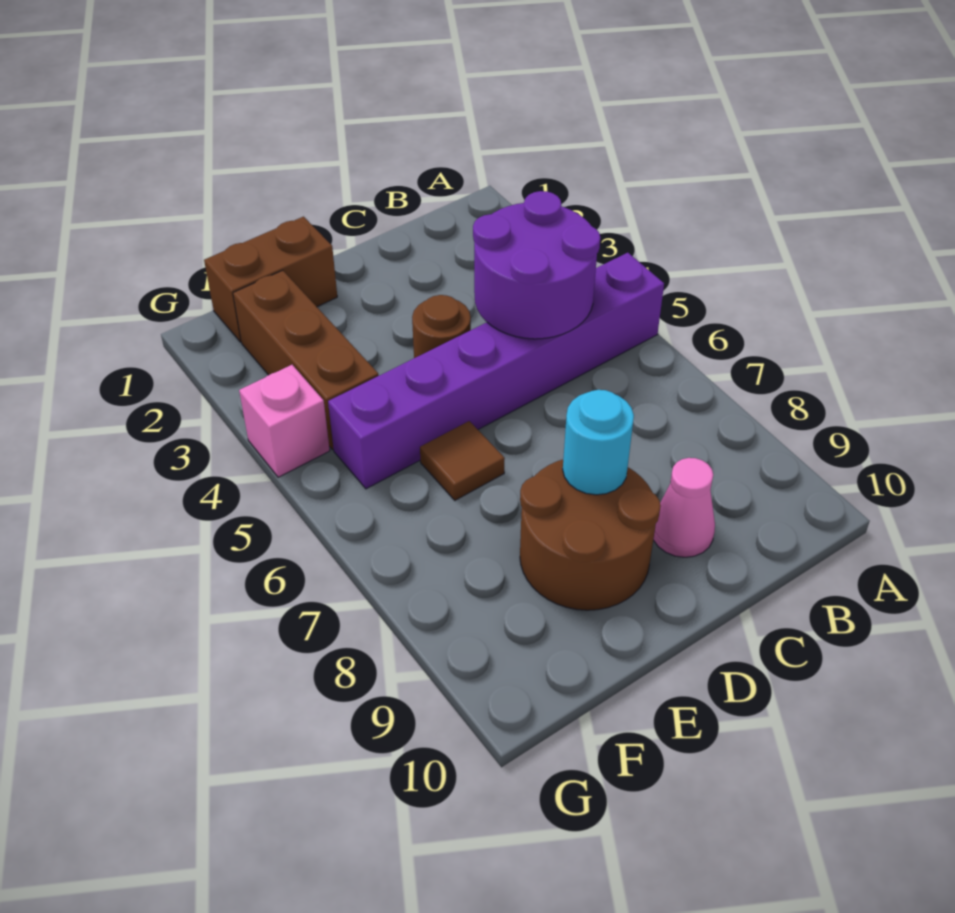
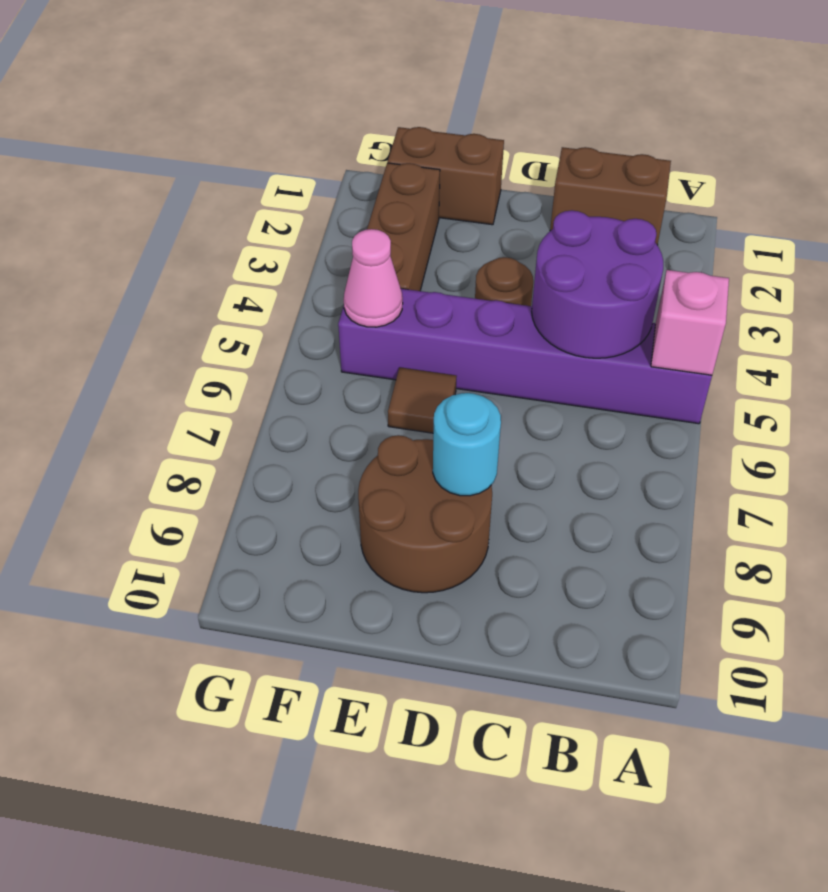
none -> brown 1x2 brick [550,147,671,245]
pink 1x1 cone [653,458,715,557] -> pink 1x1 cone moved to [344,229,403,327]
pink 1x1 brick [239,365,330,477] -> pink 1x1 brick moved to [651,270,729,375]

